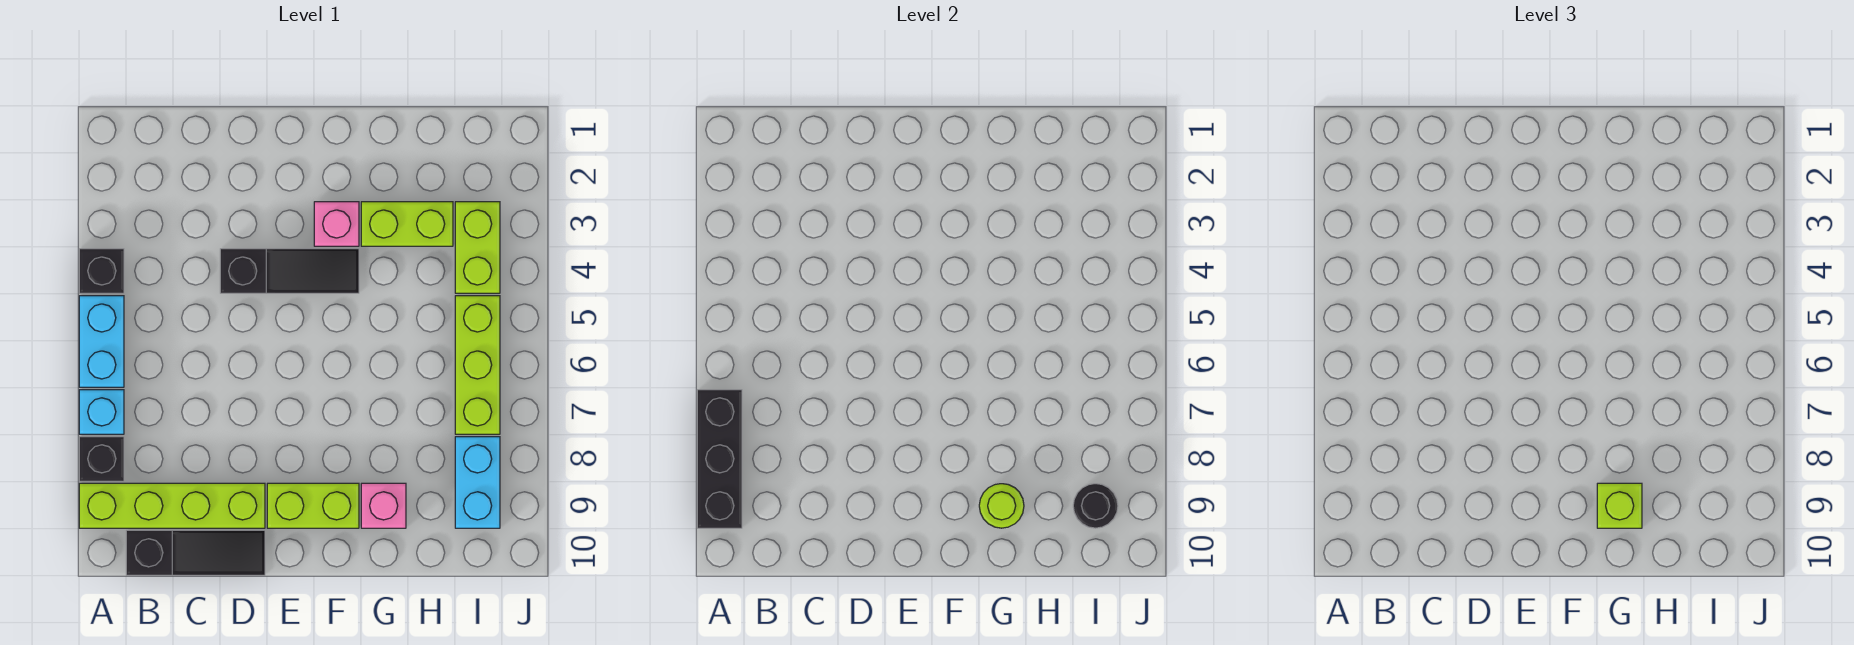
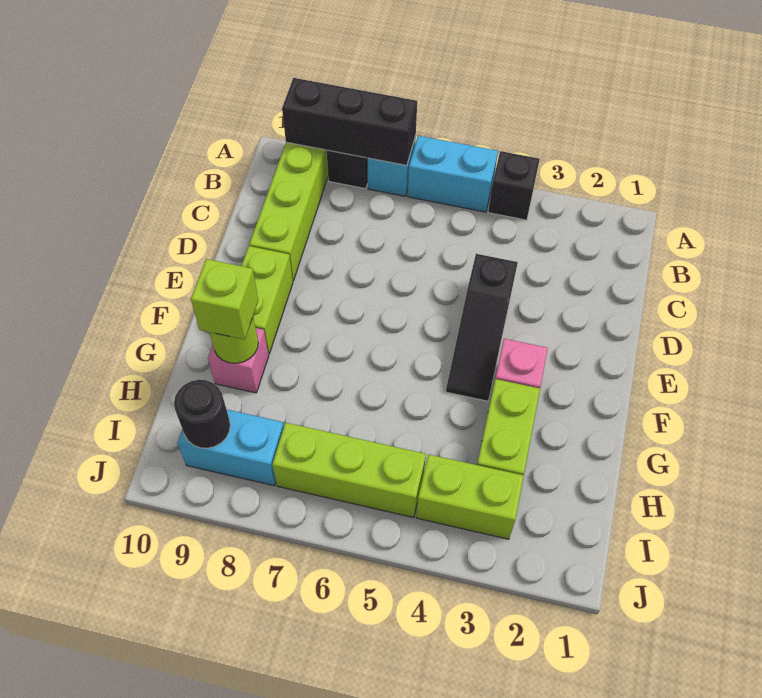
black 1x3 slope [126,530,265,575] -> none

